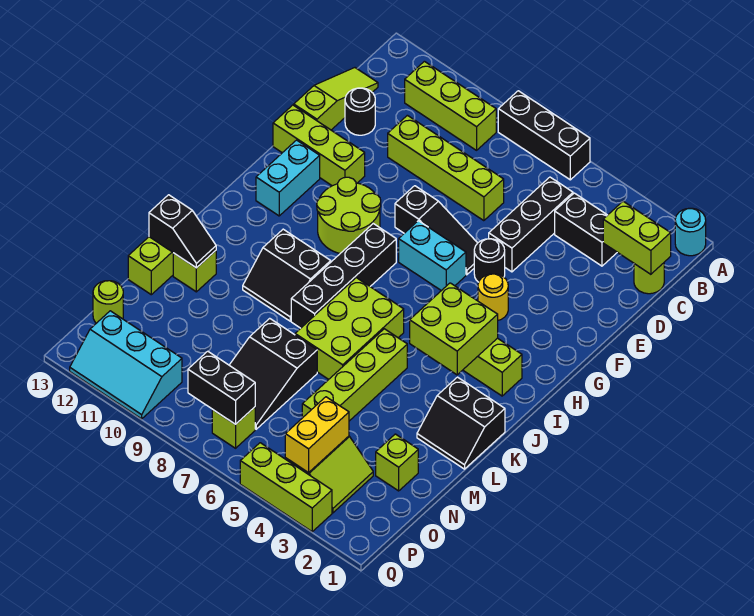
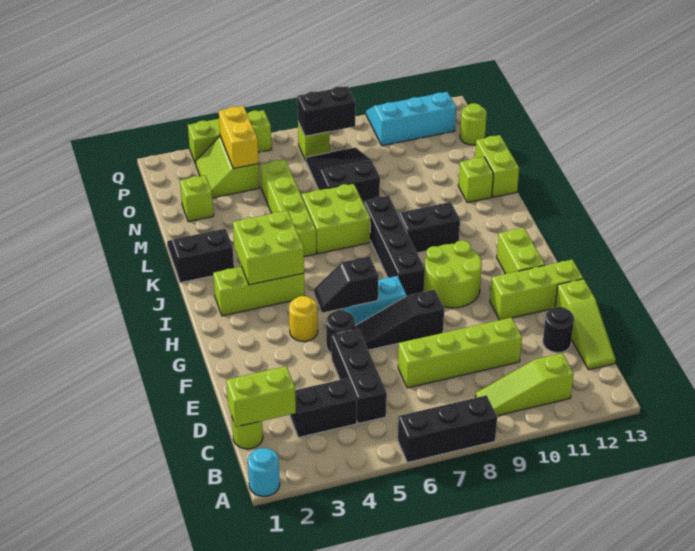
lime 1x3 brick [405,61,496,150] -> lime 1x3 slope [475,353,574,416]
cyan 1x2 brick [256,140,320,216] -> lime 1x2 brick [497,228,545,274]
lime 2x3 brick [295,278,404,379] -> lime 2x2 brick [302,183,370,254]
black 1x2 slope [149,195,216,268] -> black 1x2 slope moved to [314,256,379,313]

